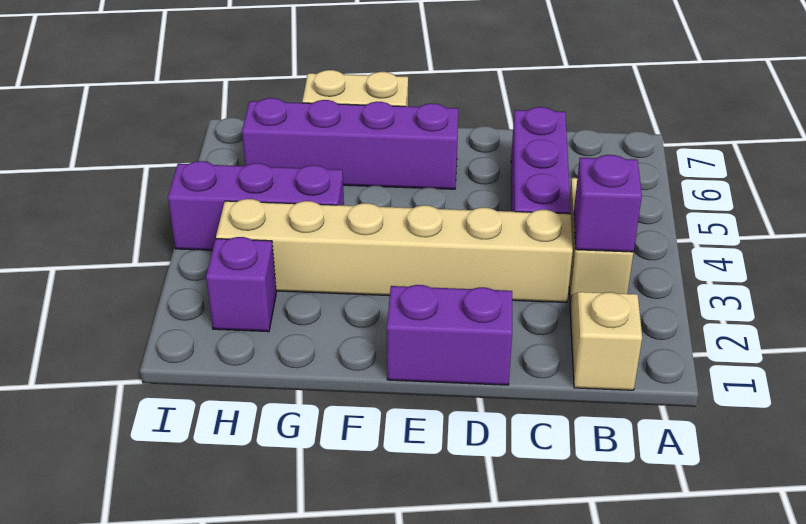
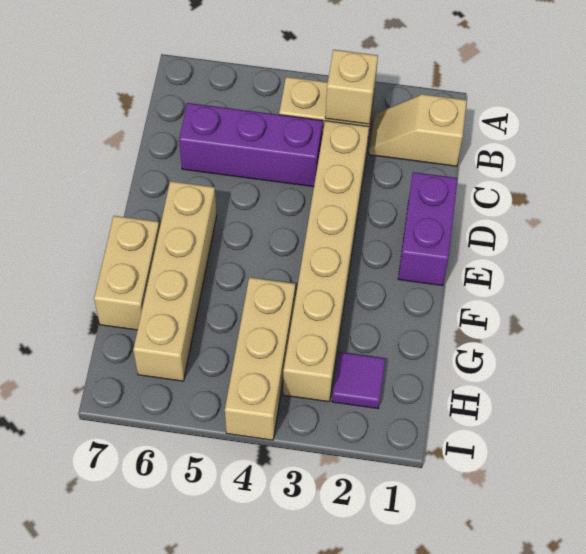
purple 1x1 brick [574,155,642,252] -> tan 1x1 brick [325,50,378,124]
purple 1x4 brick [242,98,458,189] -> tan 1x4 brick [133,181,217,381]
purple 1x3 brick [168,161,344,250] -> tan 1x3 brick [225,277,296,440]
purple 1x1 brick [206,237,276,332] -> purple 1x1 tile [332,352,385,409]

